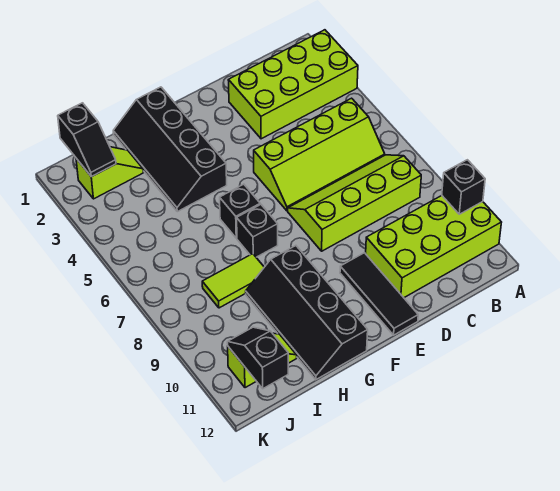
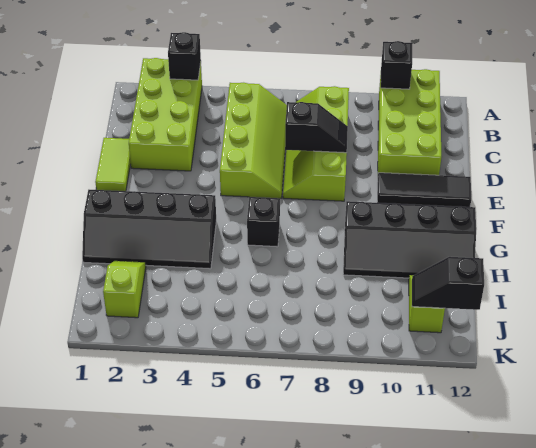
black 1x1 brick [237,204,278,257] -> black 1x1 brick moved to [168,32,201,80]
lime 1x2 tile [202,254,264,308] -> lime 1x2 tile moved to [95,138,131,191]
black 1x2 slope [58,103,116,177] -> black 1x2 slope moved to [285,102,348,153]

